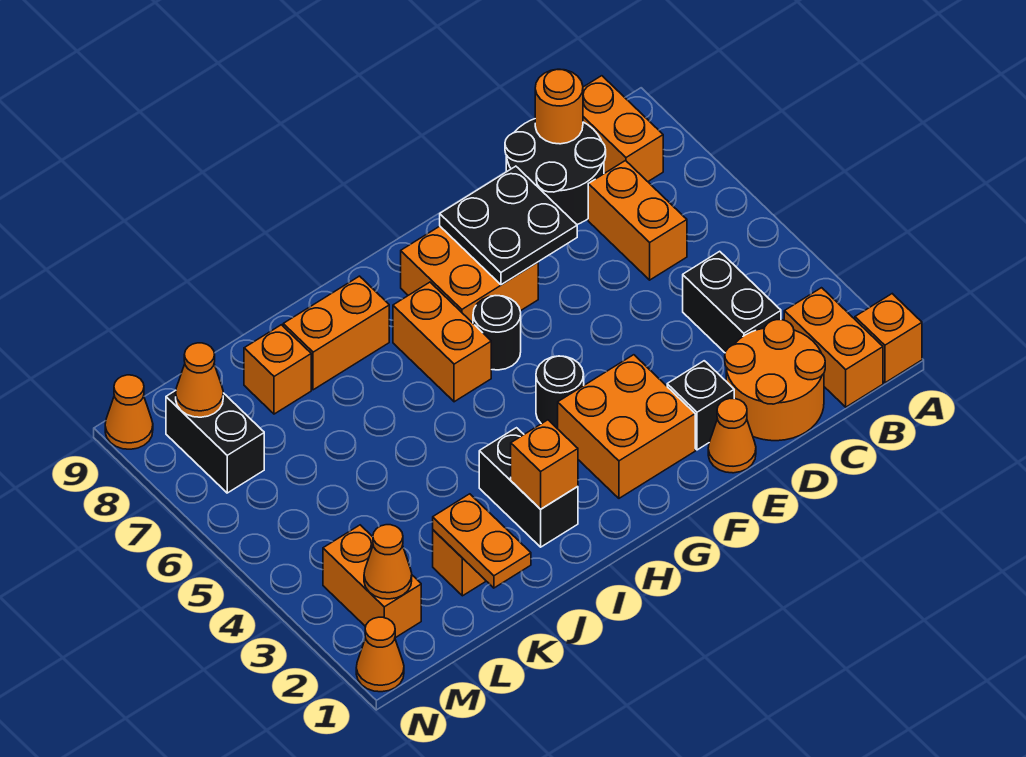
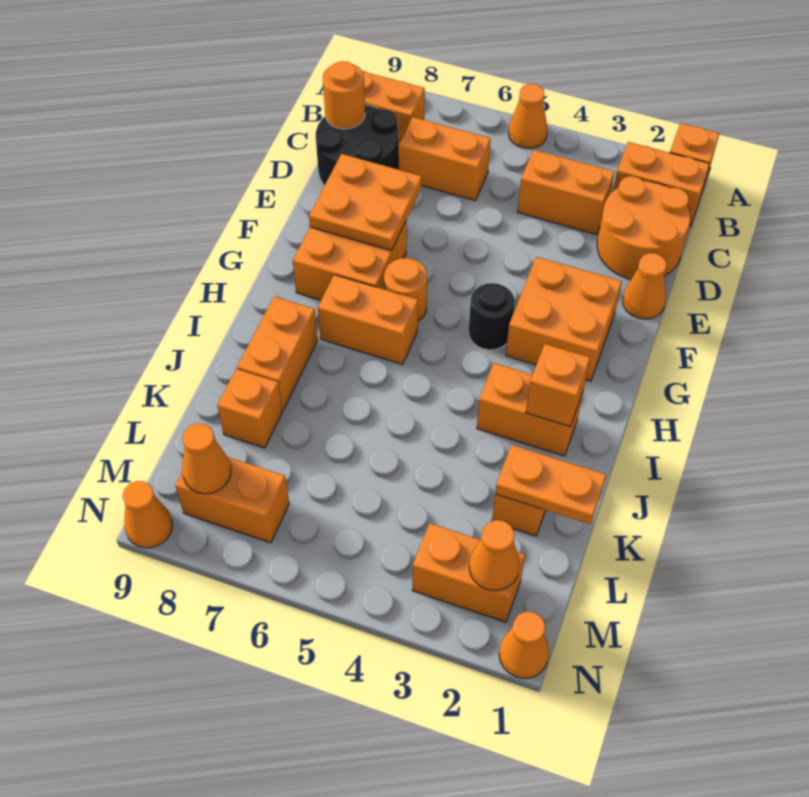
none -> orange 1x1 cone [508,84,548,148]
black 1x2 brick [683,251,781,353] -> orange 1x2 brick [518,150,614,235]
black 1x1 brick [667,361,734,450] -> none
black 2x2 plate [440,166,577,285] -> orange 2x2 plate [309,154,422,251]
black 1x1 round brick [473,296,521,370] -> orange 1x1 round brick [384,258,427,321]
black 1x2 brick [479,428,578,547] -> orange 1x2 brick [477,363,583,456]
black 1x2 brick [166,390,264,493] -> orange 1x2 brick [175,457,289,543]

